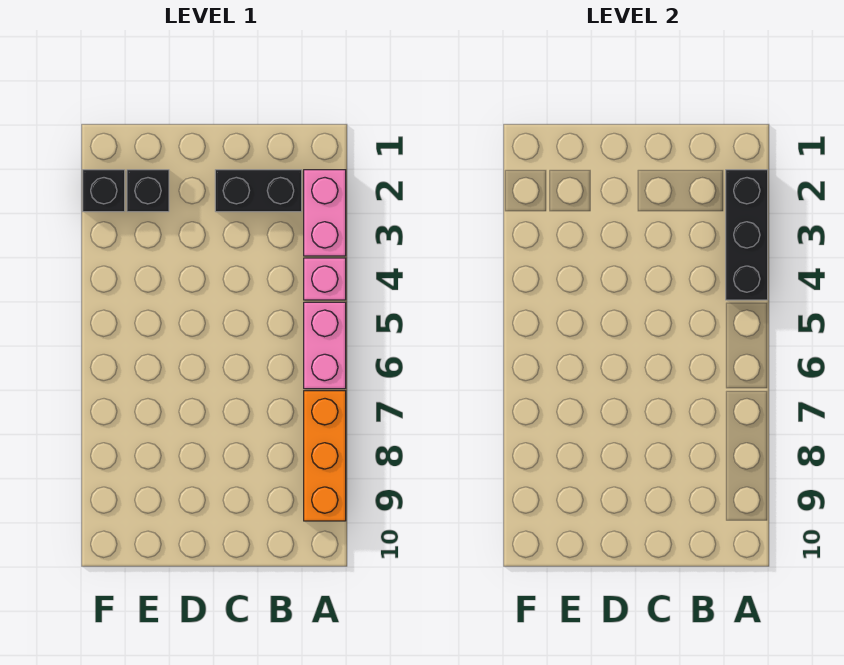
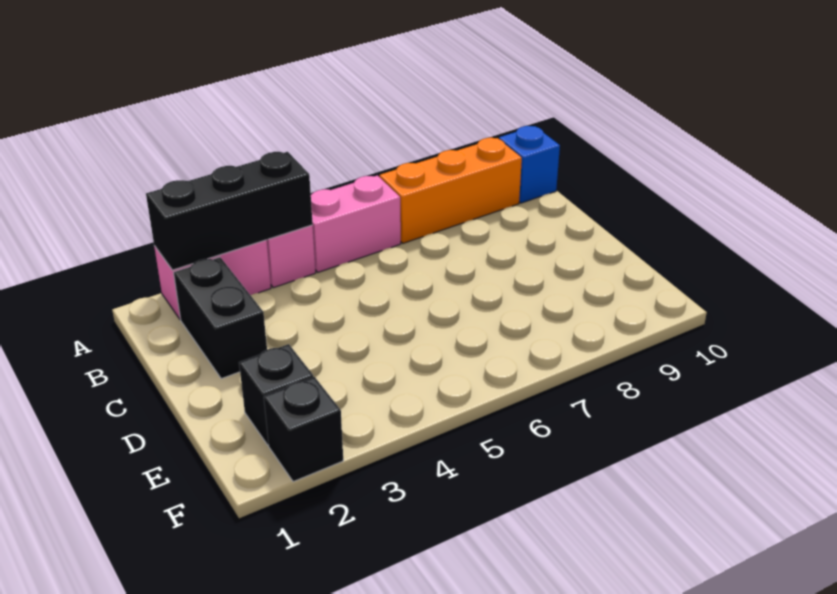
none -> blue 1x1 brick [499,126,560,203]

